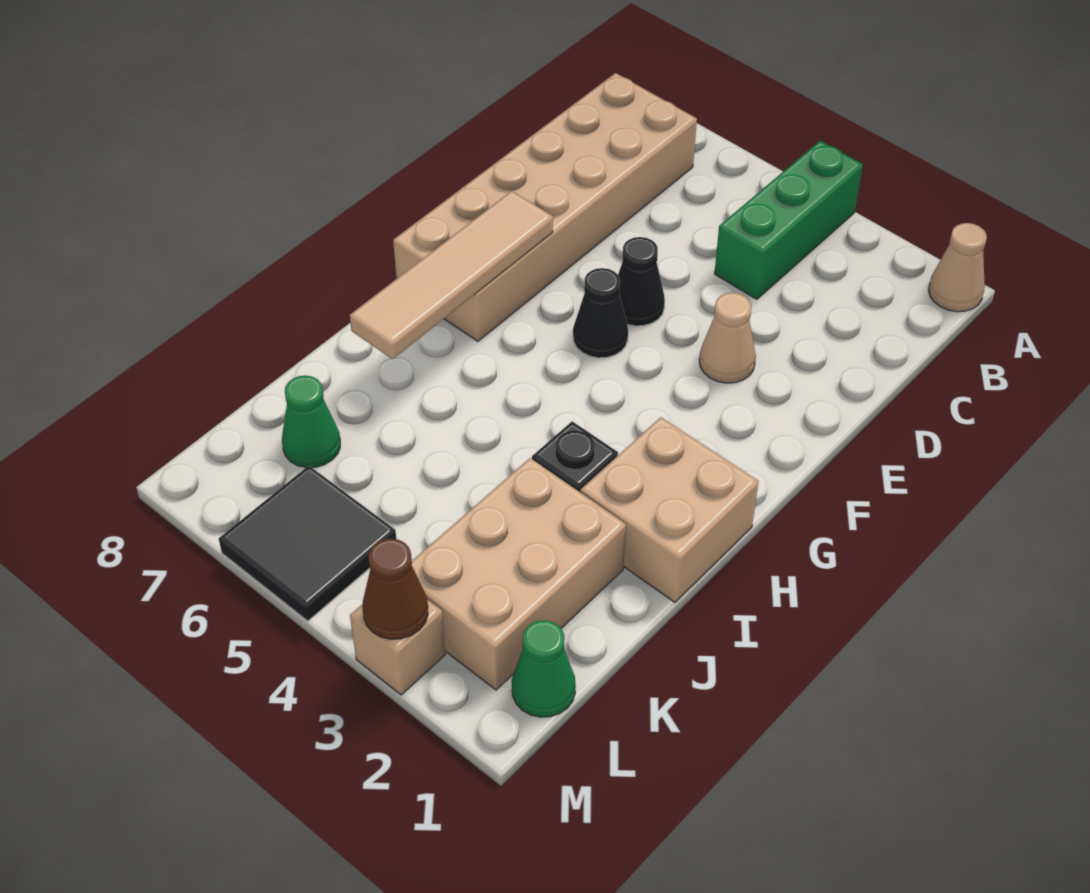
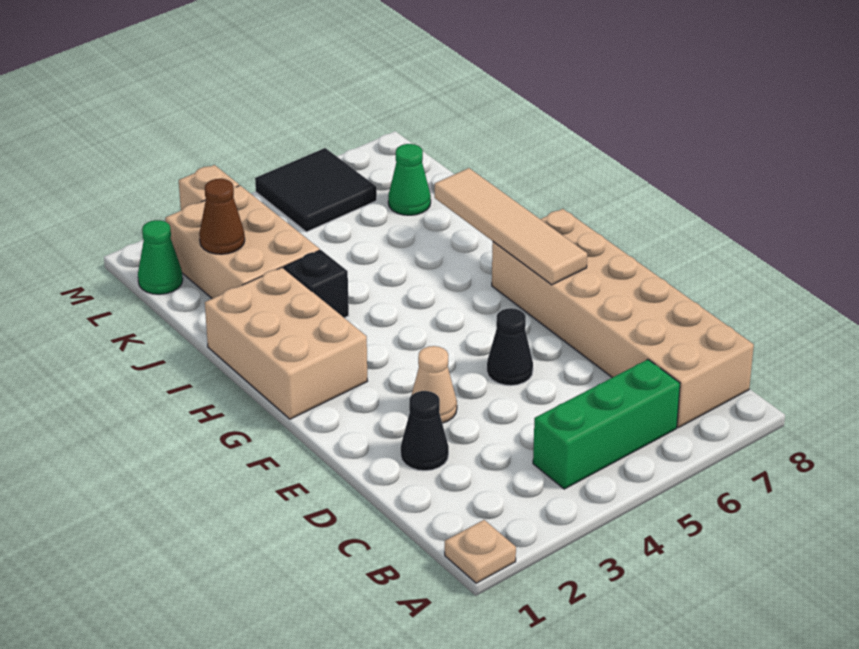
tan 1x1 cone [928,223,987,312] -> tan 1x1 plate [445,520,516,583]
green 1x3 brick [714,141,863,299] -> green 1x3 brick turned to [533,359,680,489]
black 1x1 cone [573,268,628,358] -> black 1x1 cone moved to [401,391,449,471]
tan 2x2 brick [580,417,758,602] -> tan 2x3 brick [205,267,367,419]
brown 1x1 cone [363,539,428,639] -> brown 1x1 cone moved to [199,179,245,254]

